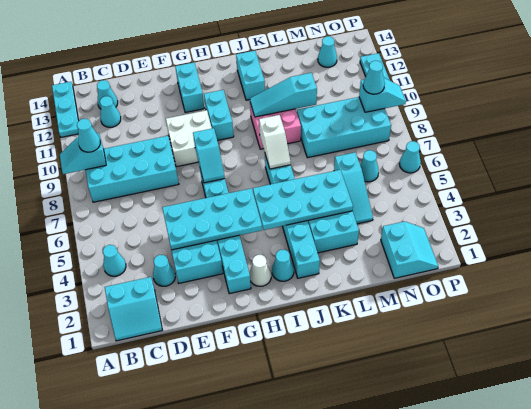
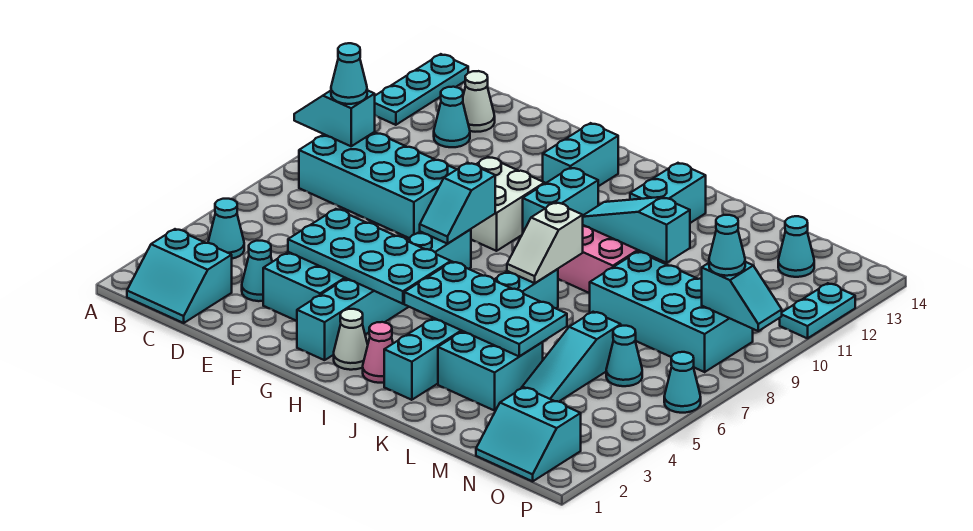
cyan 1x1 cone [97,80,118,109] -> white 1x1 cone [463,71,495,132]
cyan 1x1 cone [272,250,294,281] -> pink 1x1 cone [363,322,393,383]
cyan 2x2 slope [381,221,438,278] -> cyan 2x2 slope turned to [476,387,581,481]

